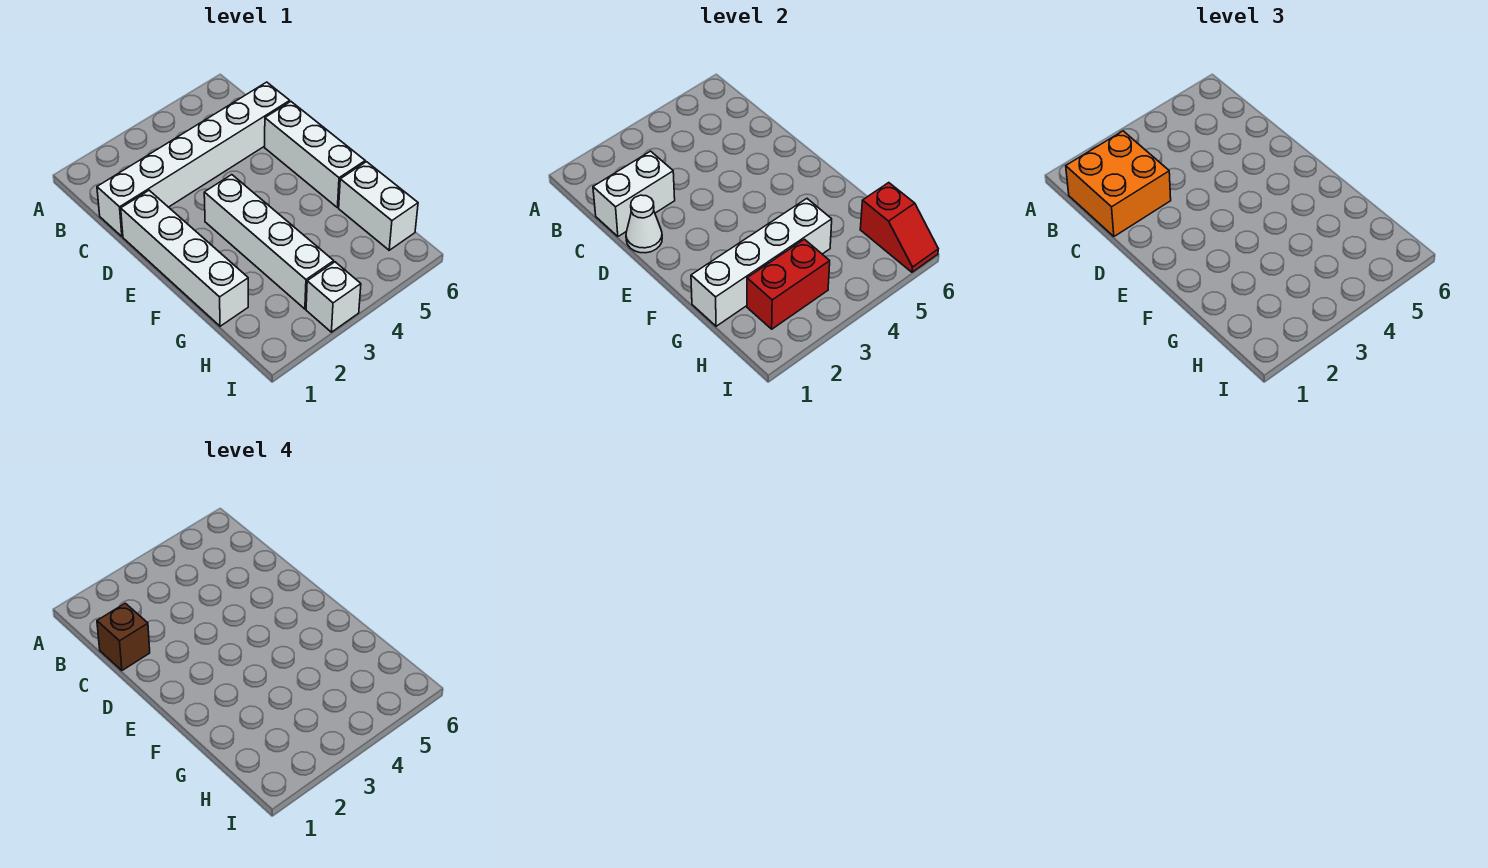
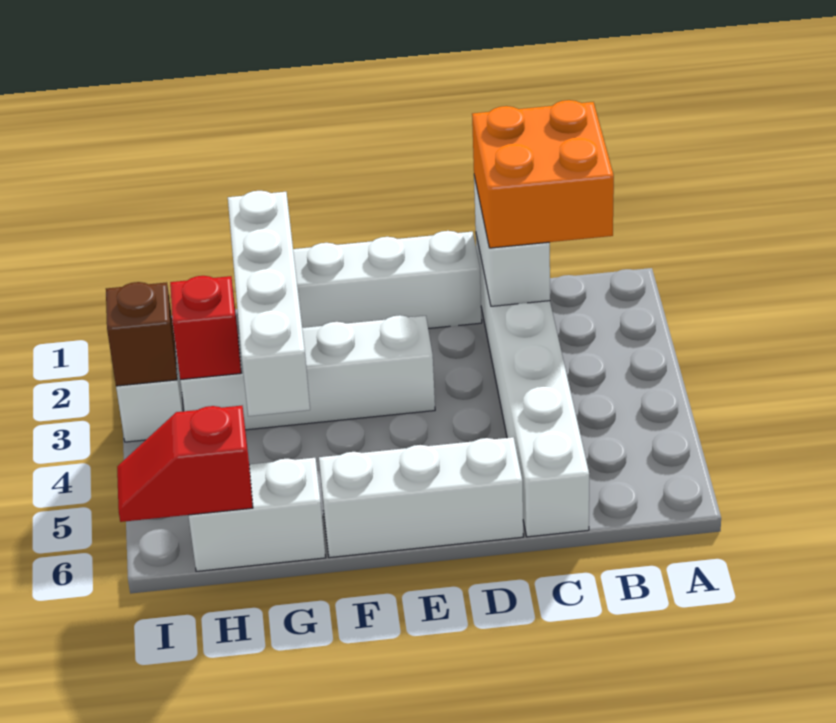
brown 1x1 brick [97,603,150,670] -> brown 1x1 brick moved to [106,282,177,386]
white 1x1 cone [626,195,662,253] -> none
red 1x2 brick [747,239,830,329] -> red 1x1 brick [170,276,241,380]

